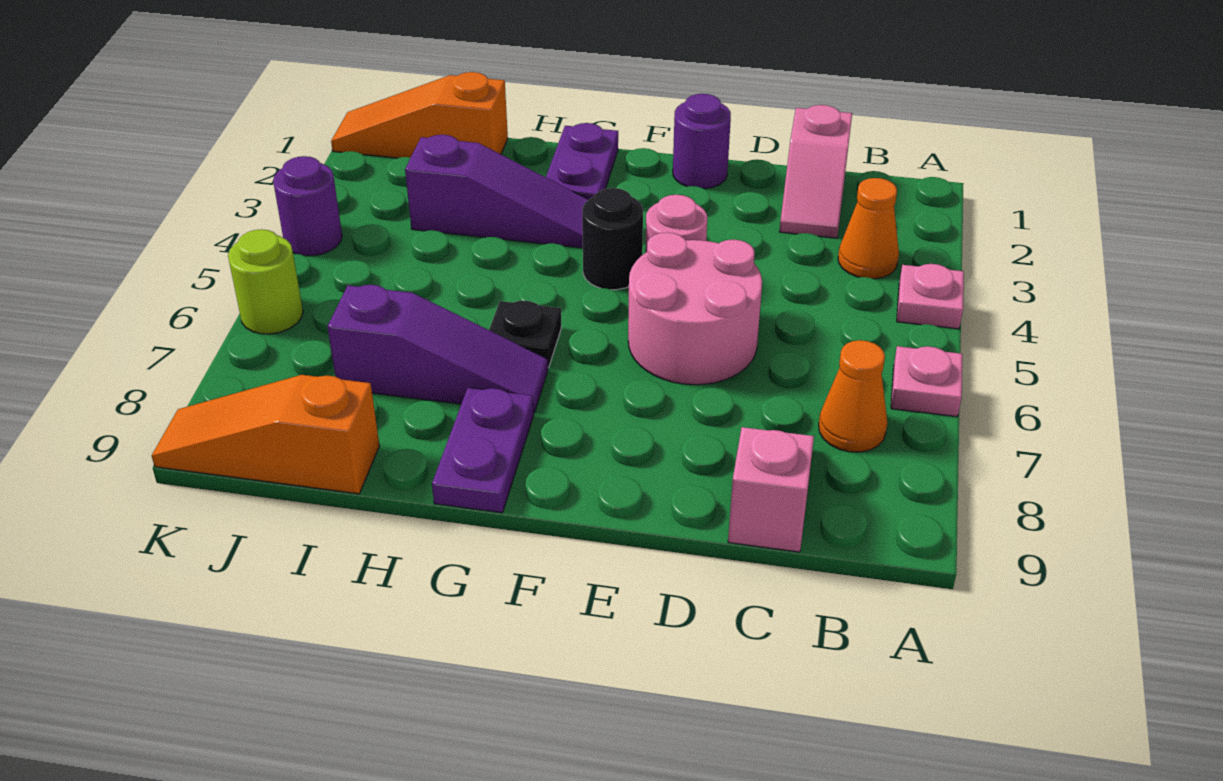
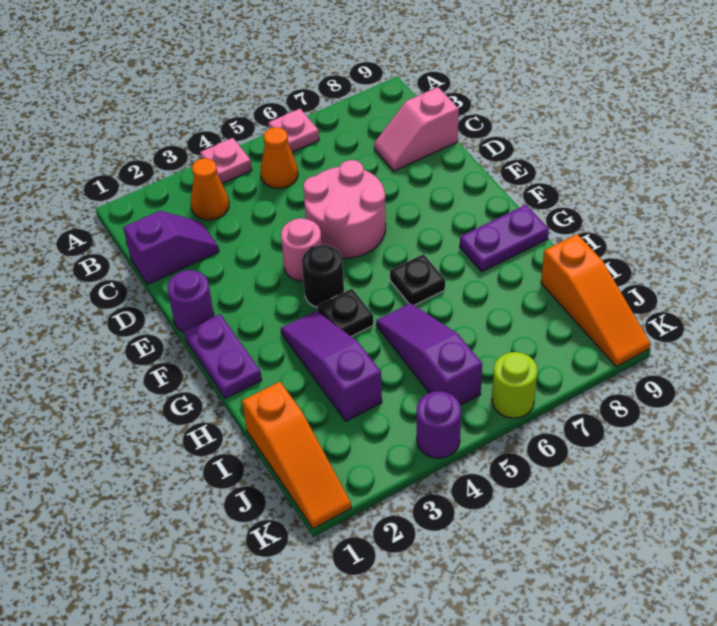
orange 1x1 cone [819,340,887,452] -> orange 1x1 cone moved to [261,127,298,188]
pink 1x2 slope [780,105,852,238] -> purple 1x2 slope [123,211,219,284]
purple 1x2 plate [546,123,618,199] -> purple 1x2 plate turned to [184,314,262,399]
none -> black 1x1 plate [318,289,374,336]
purple 1x3 slope [327,285,548,412] -> purple 1x3 slope moved to [376,303,482,405]

